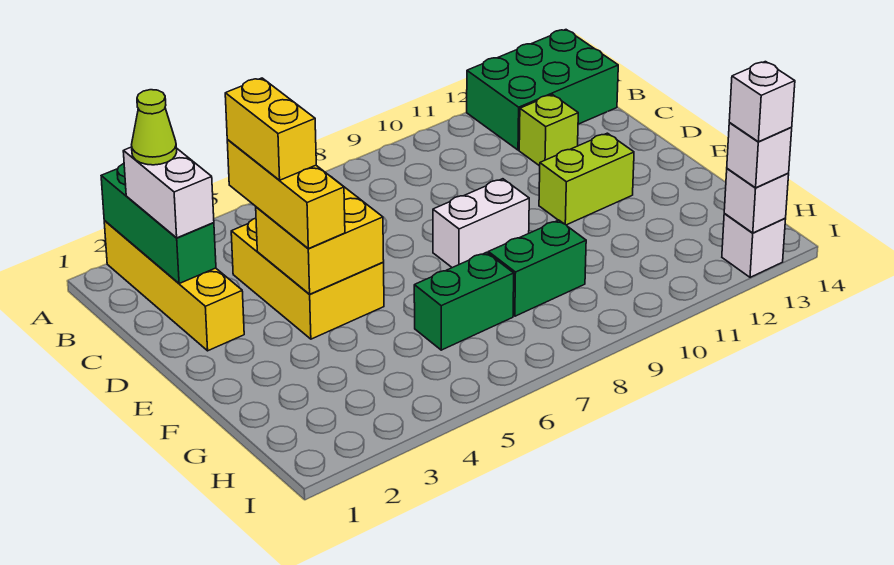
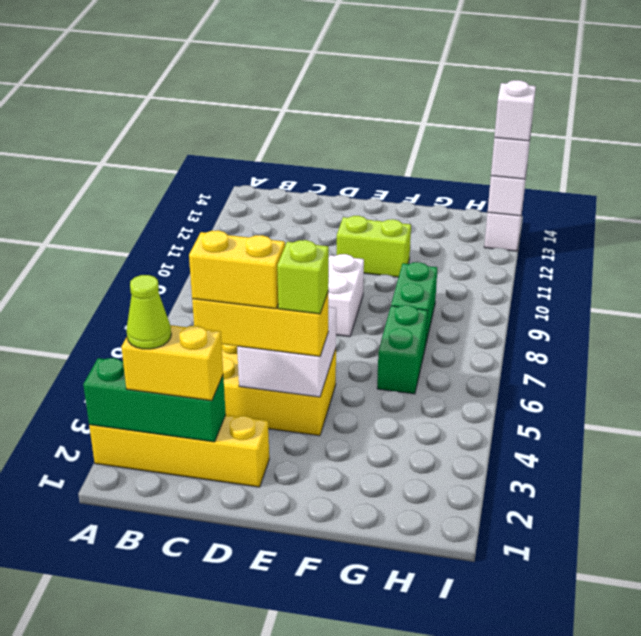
green 2x3 brick [467,30,618,150] -> none
white 1x2 brick [123,147,214,238] -> yellow 1x2 brick [121,325,223,401]
lime 1x1 brick [519,95,578,166] -> lime 1x1 brick moved to [277,240,329,314]
yellow 2x2 brick [256,182,384,294] -> white 2x2 brick [237,307,336,397]
lime 1x2 brick [539,133,634,225] -> lime 1x2 brick turned to [337,216,411,277]

